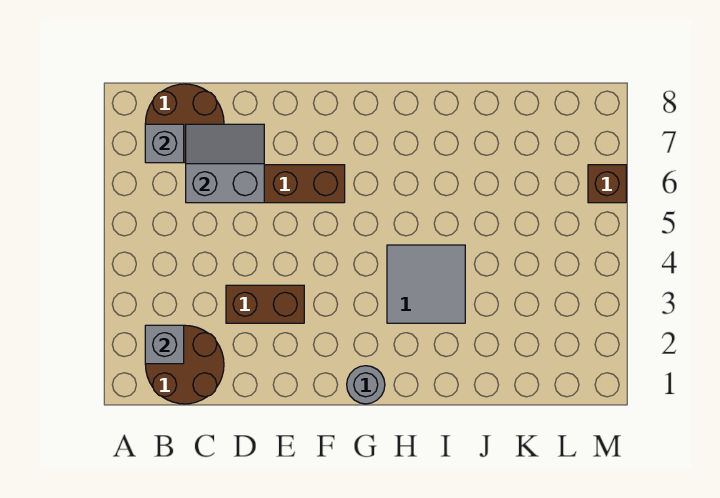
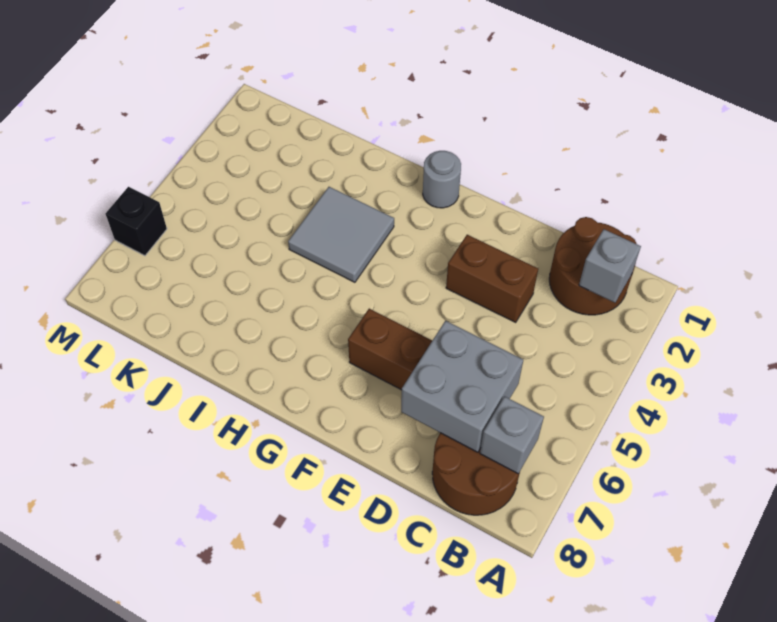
grey 2x2 slope [186,124,264,203] -> grey 2x2 brick [401,321,523,452]
brown 1x1 brick [588,165,626,203] -> black 1x1 brick [105,187,167,256]

